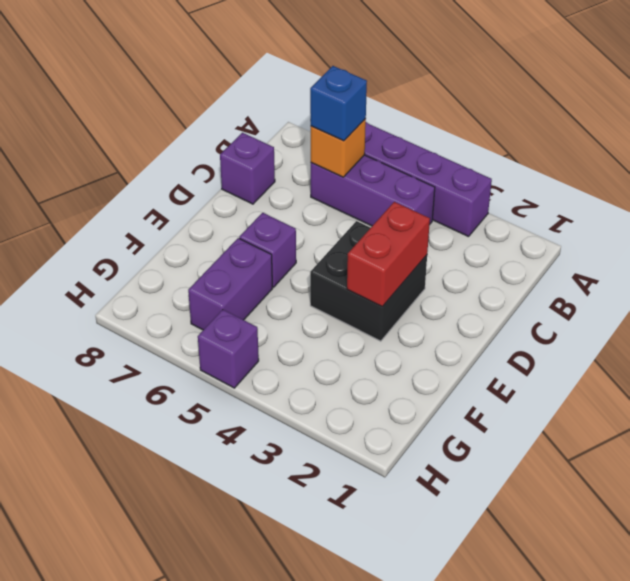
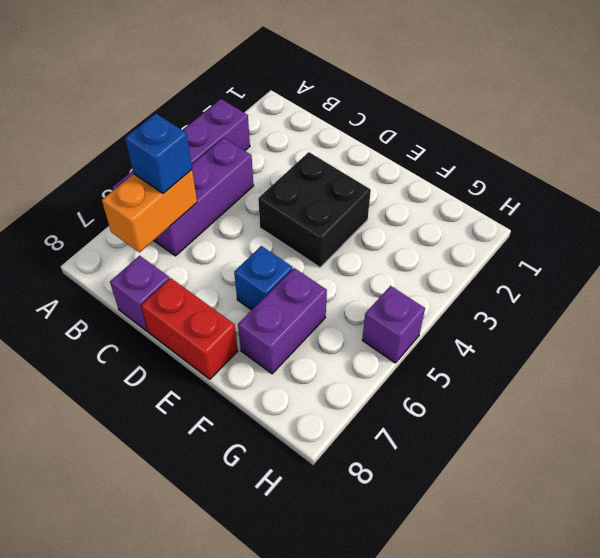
orange 1x1 brick [311,118,366,177] -> orange 1x2 brick [102,170,197,252]
red 1x2 brick [347,202,430,307] -> red 1x2 brick moved to [141,278,238,379]
purple 1x1 brick [239,213,296,287] -> blue 1x1 brick [234,246,293,310]
purple 1x2 brick [188,238,272,330] -> purple 1x2 brick turned to [238,268,327,374]

